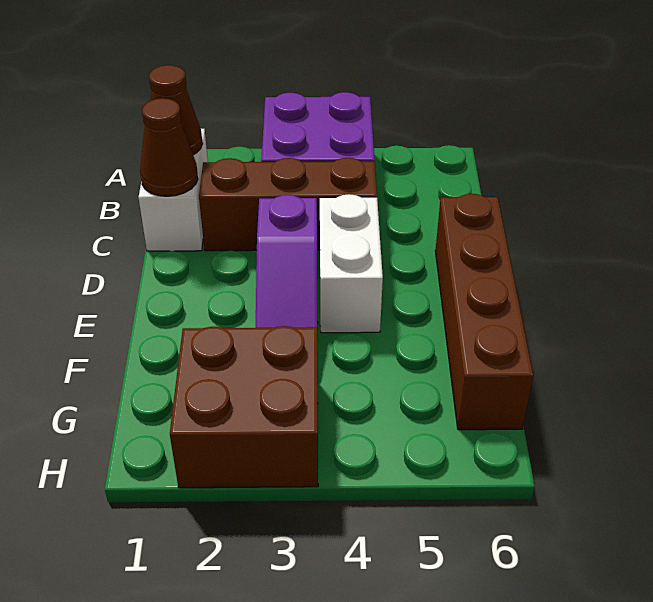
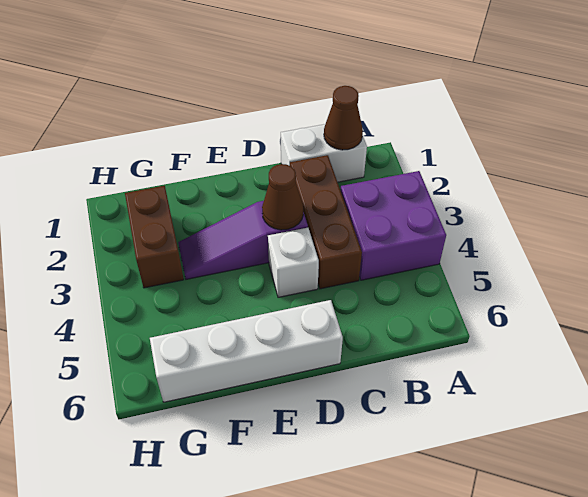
brown 1x1 cone [140,98,198,196] -> brown 1x1 cone moved to [262,164,303,230]
white 1x2 brick [320,194,383,333] -> white 1x1 brick [268,228,319,297]
brown 1x4 brick [435,194,533,430] -> white 1x4 brick [150,300,343,402]
brown 2x2 brick [170,326,318,488] -> brown 1x2 brick [125,186,184,288]

